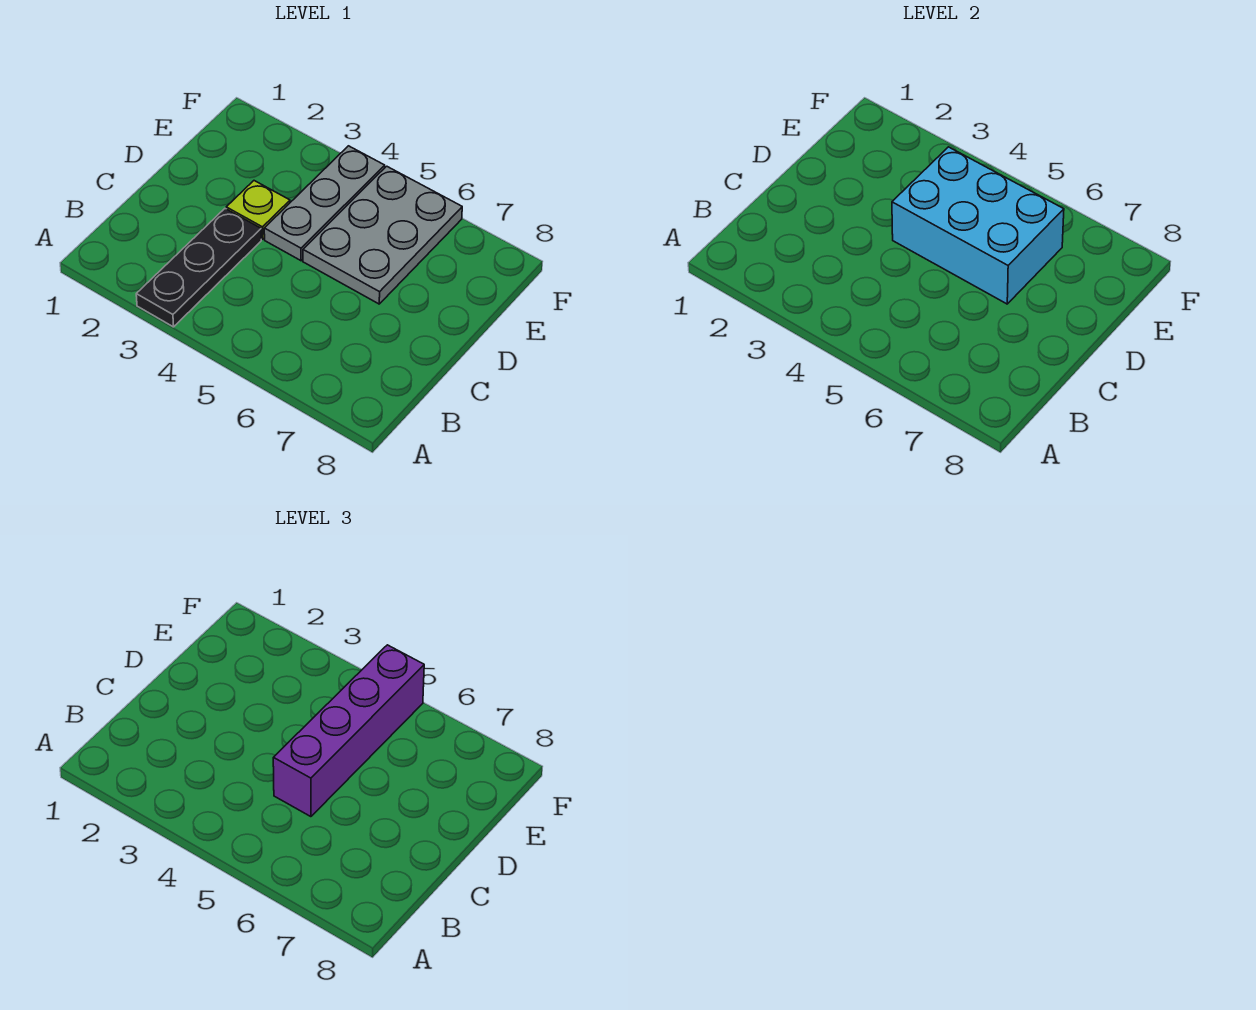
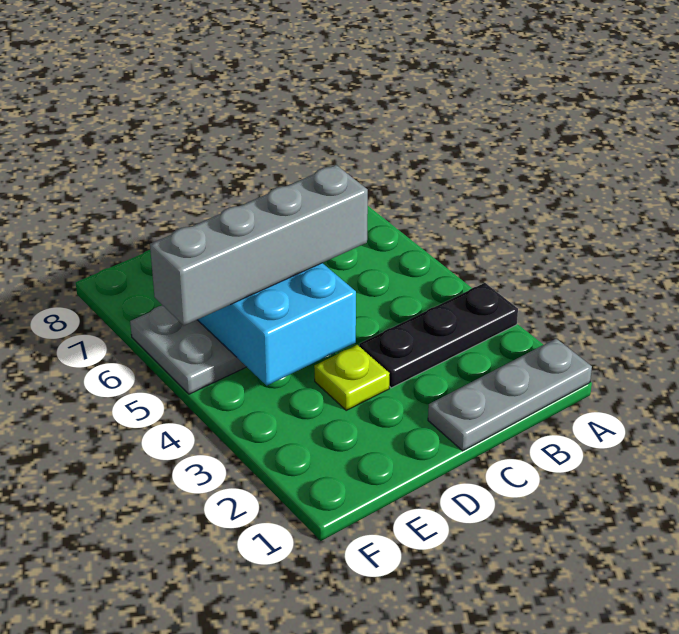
purple 1x4 brick [273,645,424,817] -> grey 1x4 brick [150,165,368,325]
grey 1x3 plate [264,146,385,261] -> grey 1x3 plate moved to [428,339,592,451]

